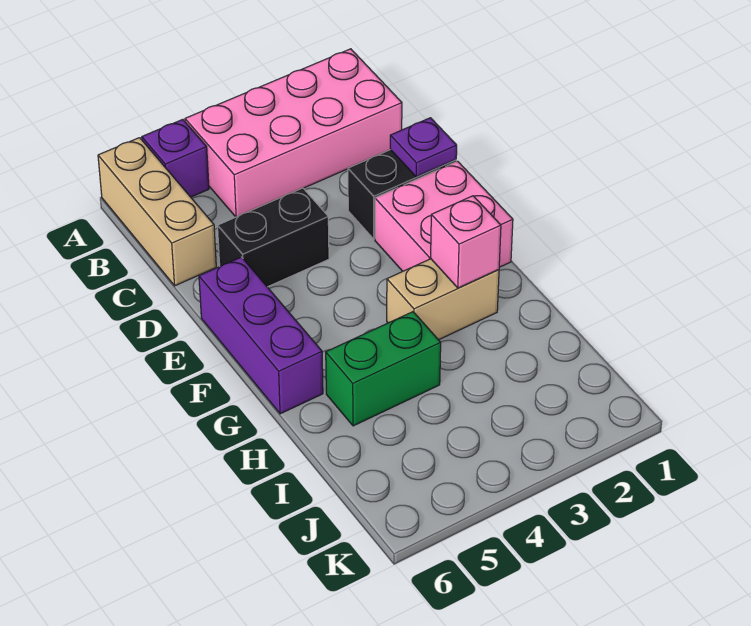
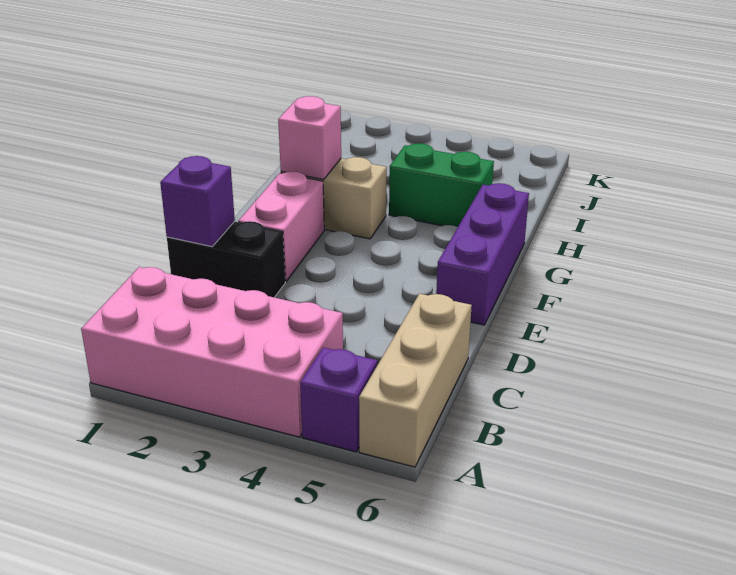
purple 1x1 plate [390,118,457,177] -> purple 1x1 brick [160,156,235,247]
black 1x2 brick [218,188,329,287] -> none
pink 2x2 brick [375,161,513,271] -> pink 1x2 brick [238,172,324,281]

